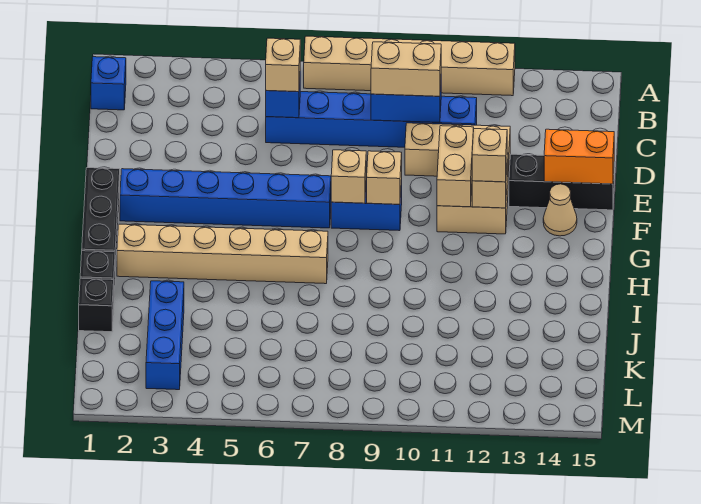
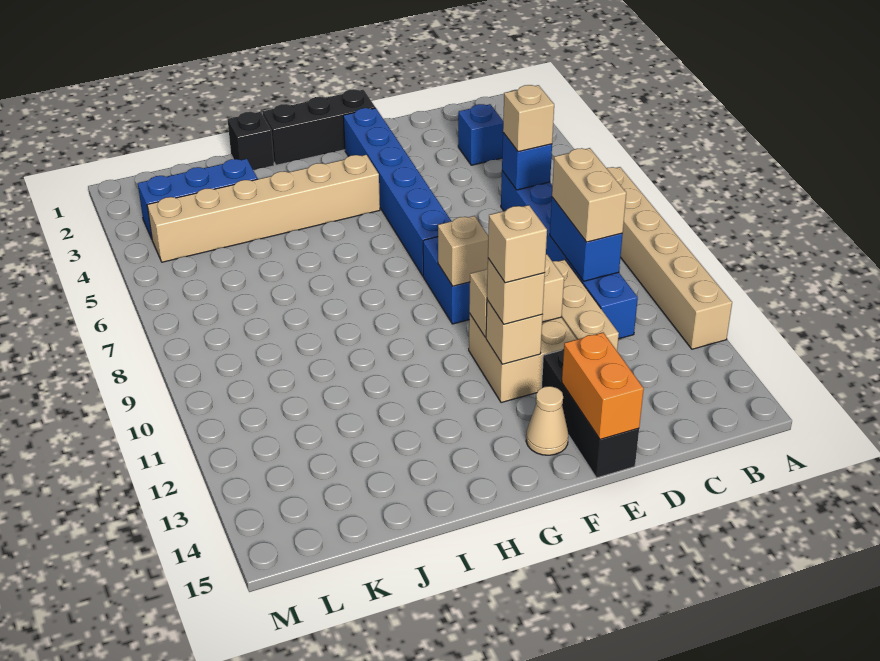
blue 1x1 brick [91,57,126,110] -> blue 1x1 brick moved to [458,104,503,165]
tan 1x1 brick [331,150,366,203] -> tan 1x1 brick moved to [488,205,547,283]
tan 1x6 brick [117,224,328,284] -> tan 1x6 brick turned to [147,155,380,262]
black 1x1 brick [79,278,114,332] -> none

